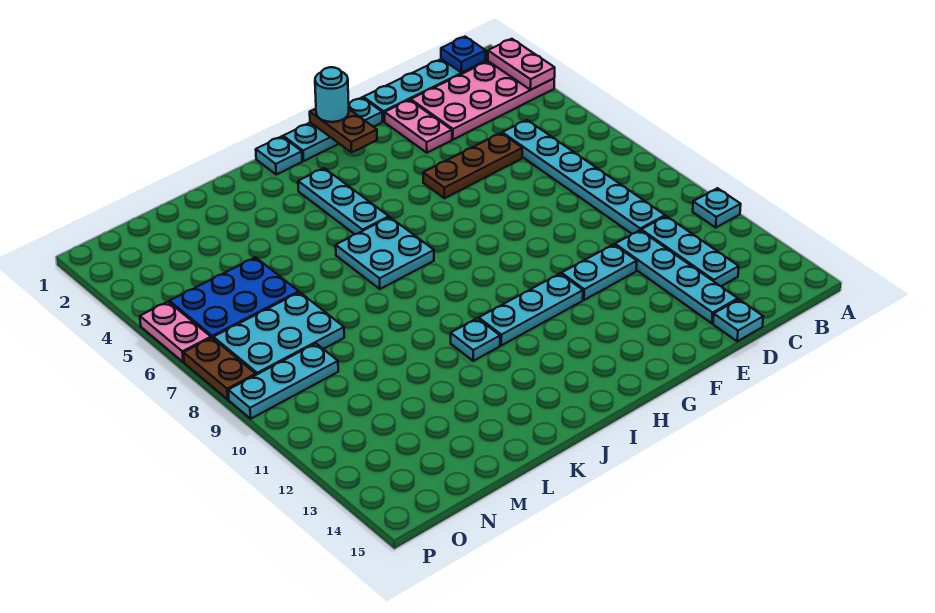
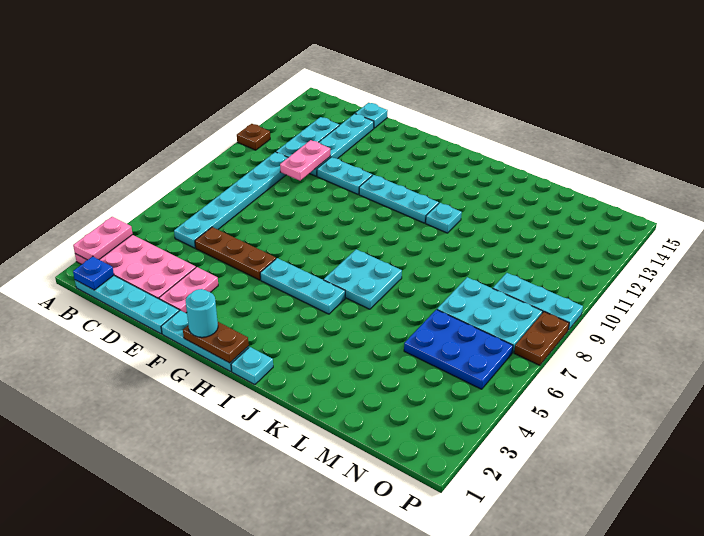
cyan 1x1 plate [693,188,741,227] -> brown 1x1 plate [237,124,270,150]
brown 1x2 plate [310,109,377,152] -> brown 1x2 plate turned to [183,322,249,363]
cyan 1x3 plate [298,168,389,234] -> cyan 1x3 plate turned to [260,258,345,314]
pink 1x2 plate [140,302,211,362] -> pink 1x2 plate moved to [280,140,330,181]

